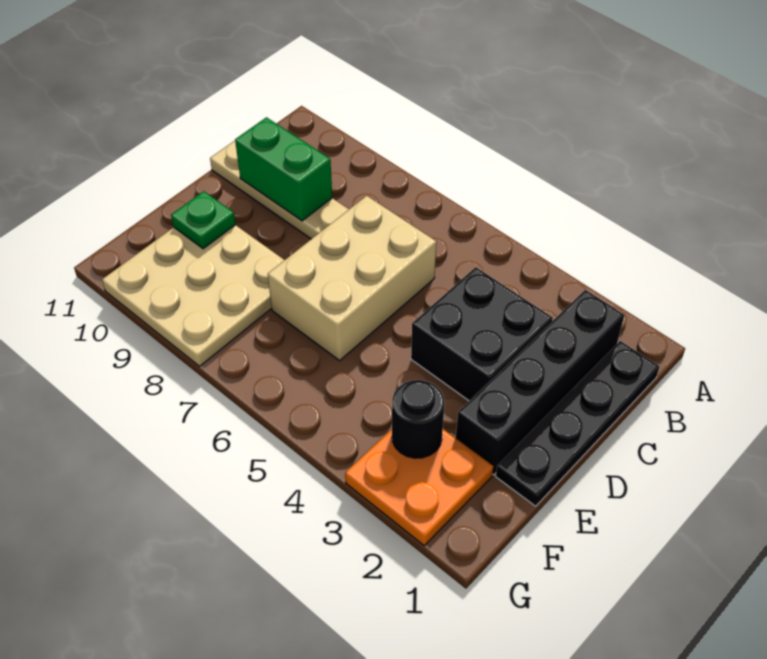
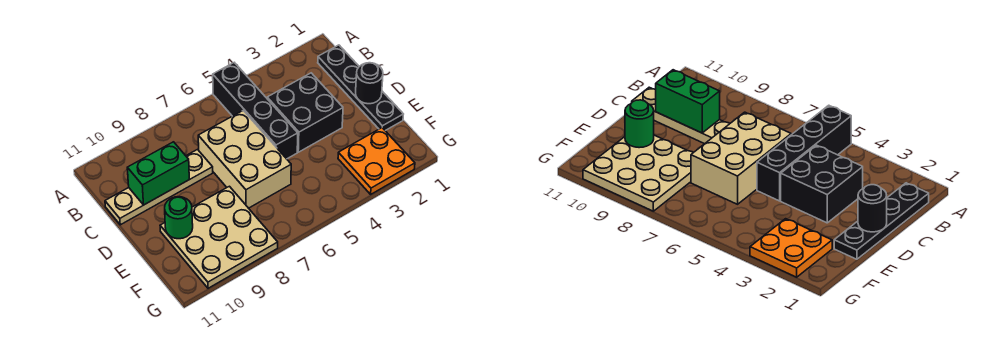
black 1x4 brick [456,290,624,475] -> black 1x4 brick moved to [213,63,298,159]
green 1x1 plate [171,191,236,249] -> green 1x1 round brick [165,197,193,239]
black 1x1 round brick [392,380,445,458] -> black 1x1 round brick moved to [356,63,383,104]

